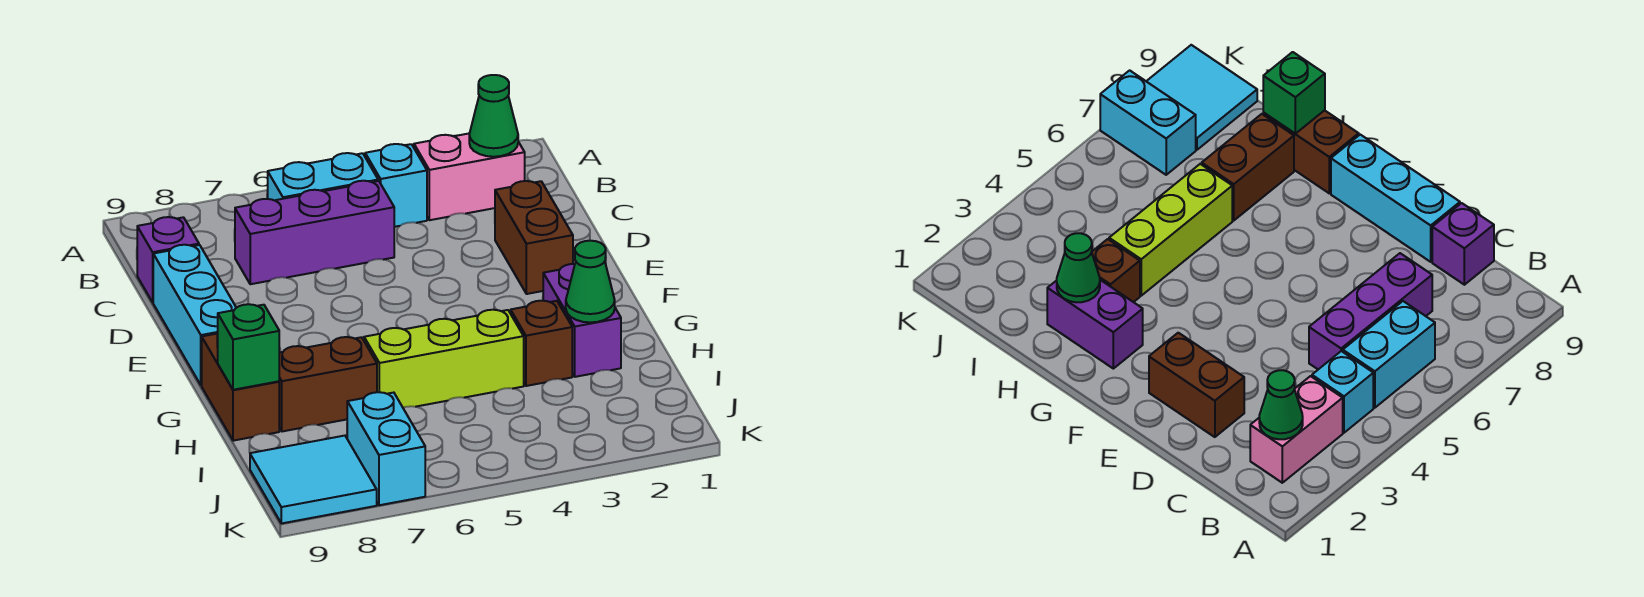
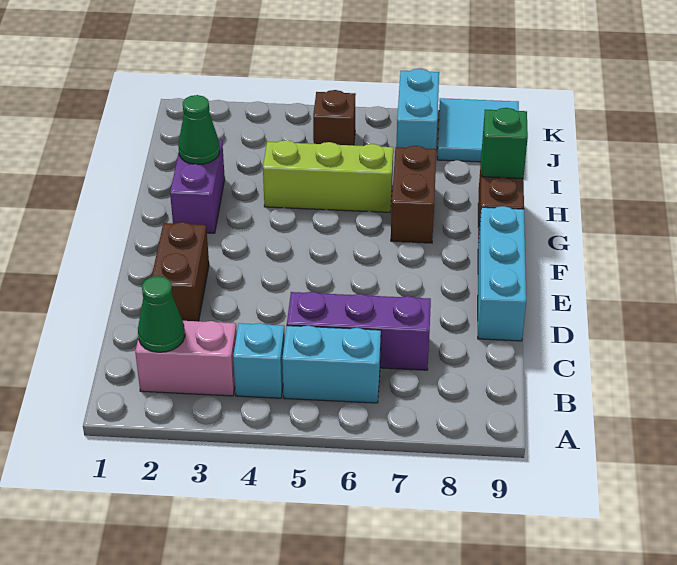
purple 1x1 brick [137,217,199,302] -> none
brown 1x1 brick [510,301,572,386] -> brown 1x1 brick moved to [313,90,356,145]
brown 1x2 brick [279,337,377,431] -> brown 1x2 brick turned to [391,146,436,243]

